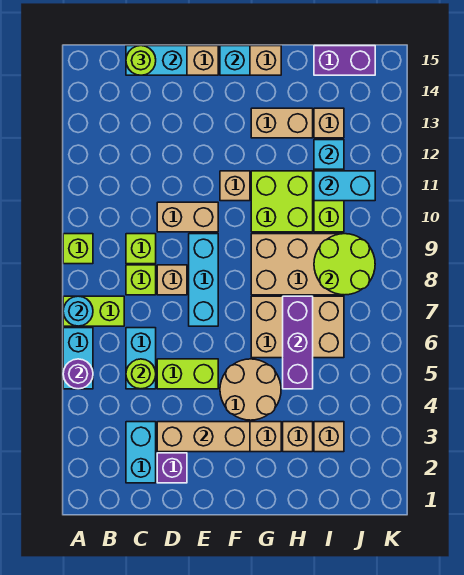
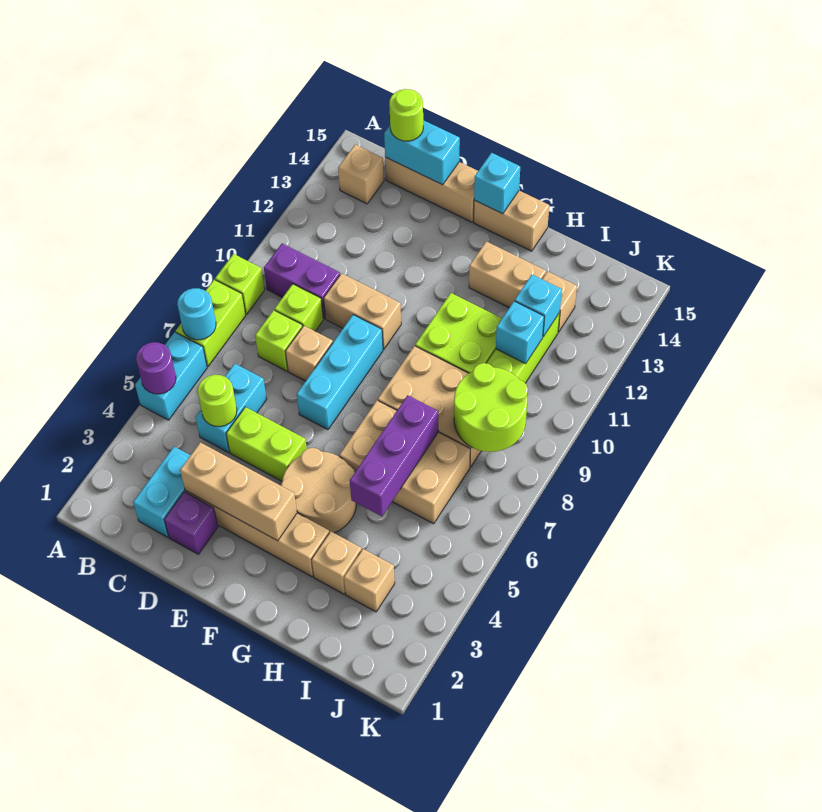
lime 1x2 brick [63,296,124,326] -> lime 1x2 brick turned to [176,280,246,366]
tan 1x1 brick [220,171,250,201] -> tan 1x1 brick moved to [338,144,384,204]
cyan 1x2 brick [314,171,375,201] -> cyan 1x1 brick [496,301,544,364]
purple 1x2 brick [314,46,375,75] -> purple 1x2 brick moved to [264,243,340,319]

